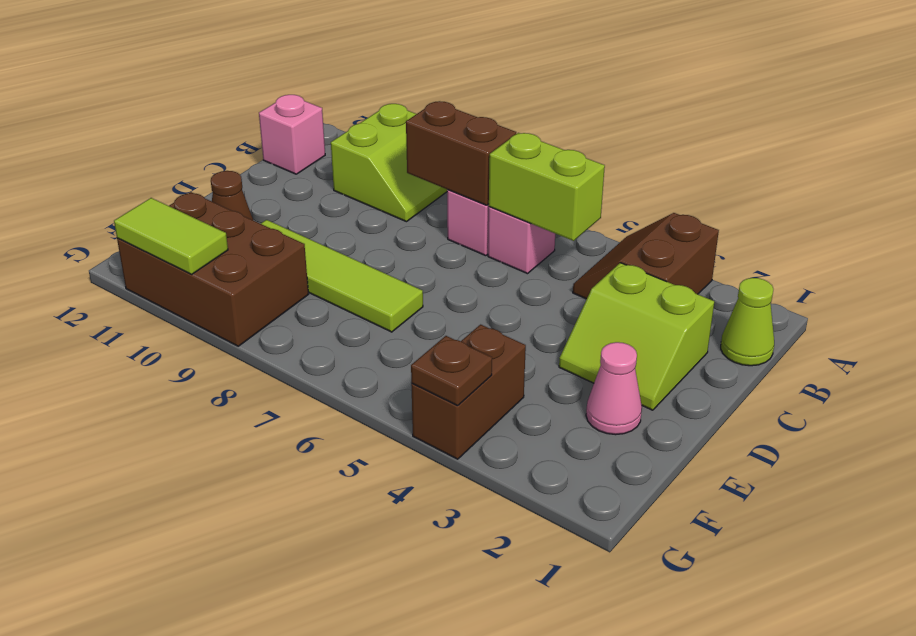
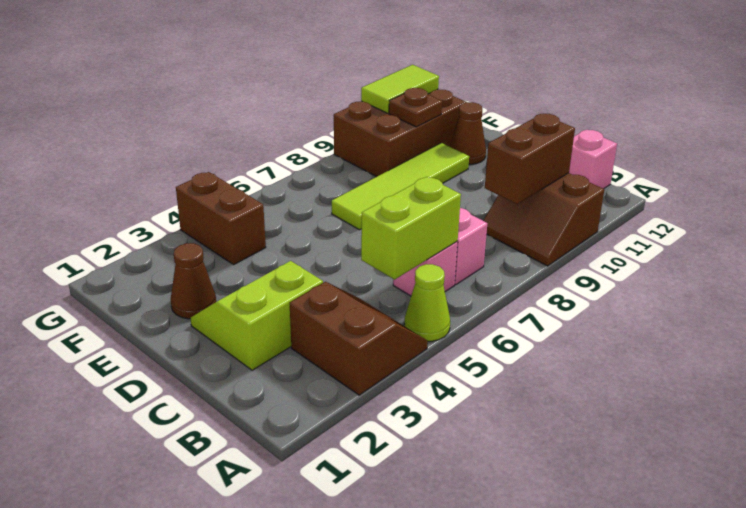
lime 2x2 slope [331,104,447,222] -> brown 2x2 slope [483,173,604,266]
lime 1x1 cone [721,278,774,366] -> lime 1x1 cone moved to [404,264,450,341]
brown 1x2 brick [406,101,516,205] -> brown 1x2 brick moved to [485,114,575,204]
pink 1x1 cone [586,342,642,435] -> brown 1x1 cone [171,243,216,319]
brown 1x1 plate [411,336,492,406] -> brown 1x1 plate moved to [389,88,442,127]

